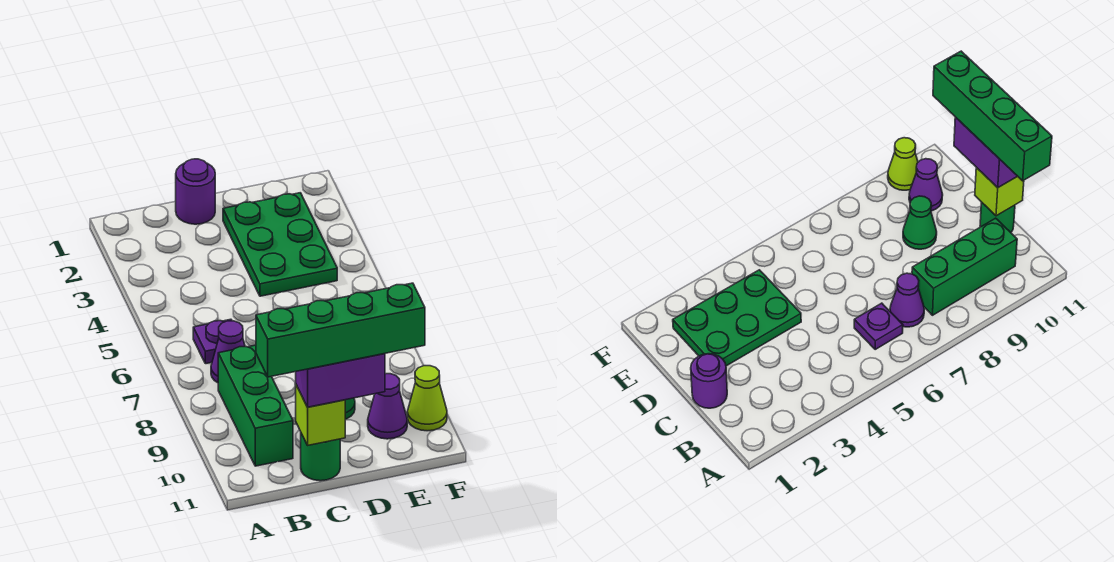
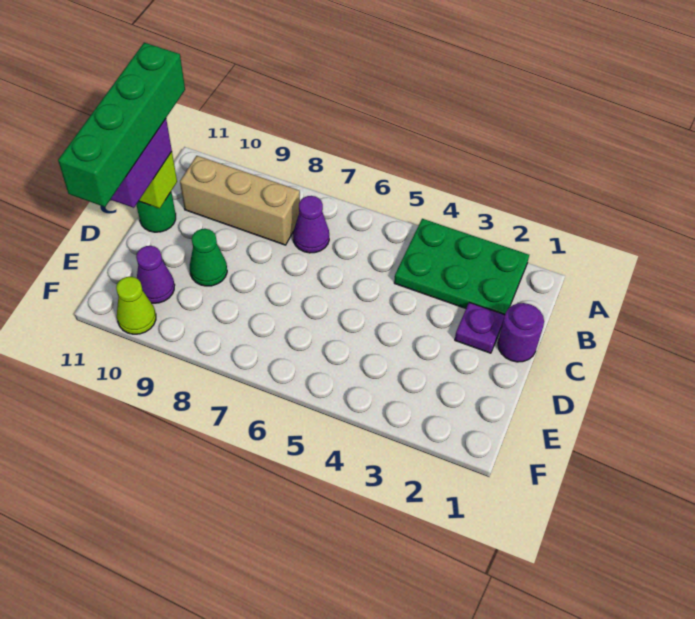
purple 1x1 plate [193,319,232,364] -> purple 1x1 plate moved to [455,303,505,353]
green 1x3 brick [218,345,293,466] -> tan 1x3 brick [180,156,300,245]
green 2x3 plate [223,193,337,296] -> green 2x3 plate moved to [394,219,529,315]

